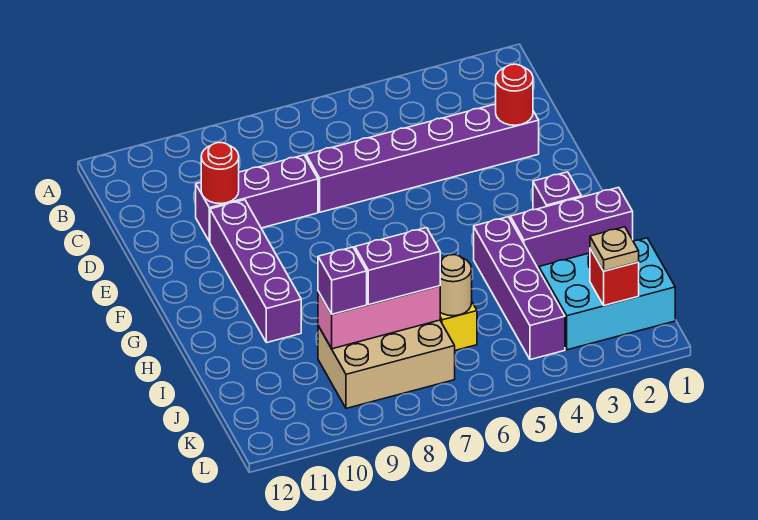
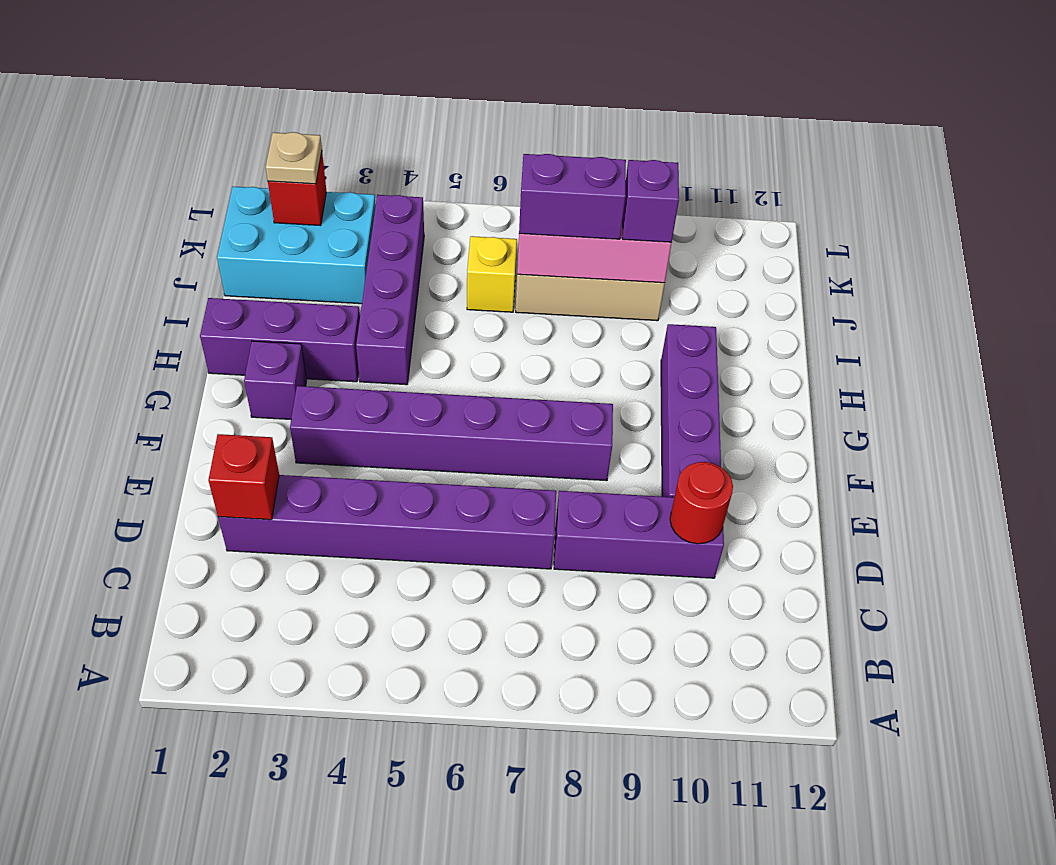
red 1x1 round brick [496,64,533,125] -> red 1x1 brick [208,434,279,520]
none -> purple 1x6 brick [290,386,613,481]
tan 1x1 round brick [440,255,472,316] -> none

